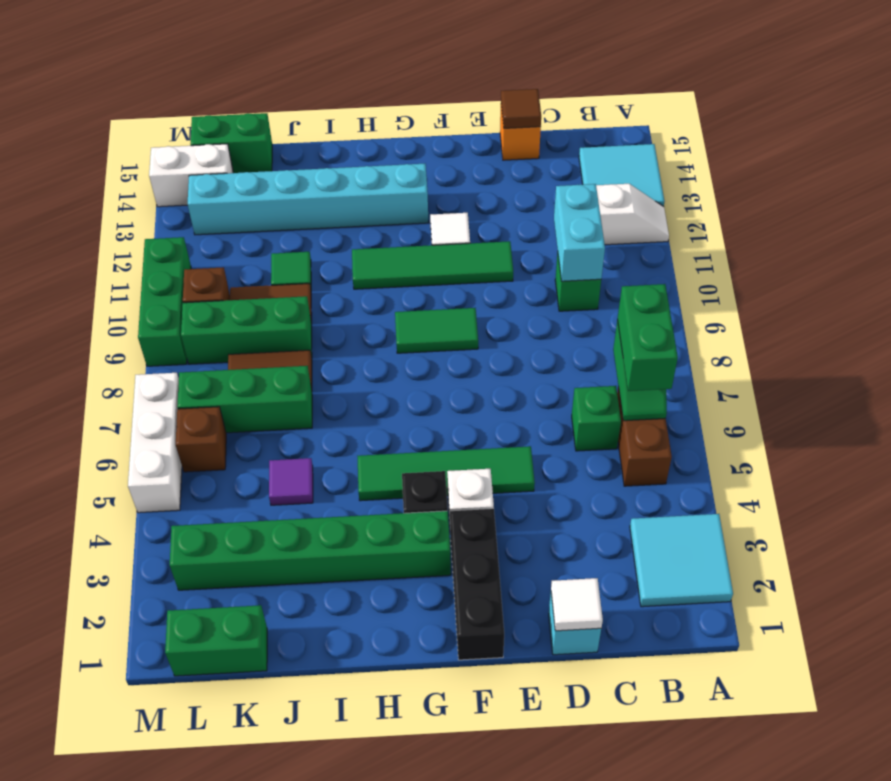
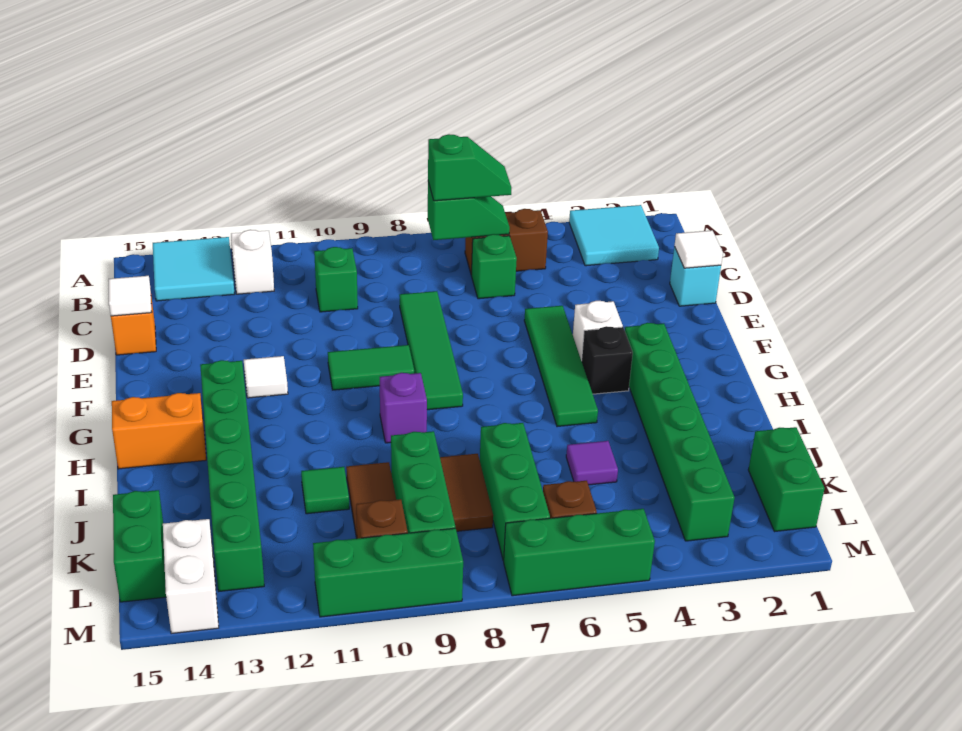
green 1x2 brick [617,284,678,391] -> green 1x2 slope [428,134,511,201]
cyan 1x2 brick [554,184,605,281] -> none
brown 1x1 tile [501,89,541,128] -> white 1x1 tile [109,276,152,316]
green 1x4 tile [352,241,513,289] -> green 1x4 tile moved to [399,291,463,410]
black 1x3 brick [450,508,504,660] -> none
green 1x2 tile [395,308,478,353] -> green 1x2 tile turned to [328,345,414,390]
cyan 1x6 brick [188,164,429,235] -> green 1x6 brick [200,360,264,591]
none -> purple 1x1 brick [380,373,427,443]
none -> orange 1x2 brick [112,393,206,469]
white 1x3 brick [128,373,182,513] -> green 1x3 brick [503,509,655,596]

